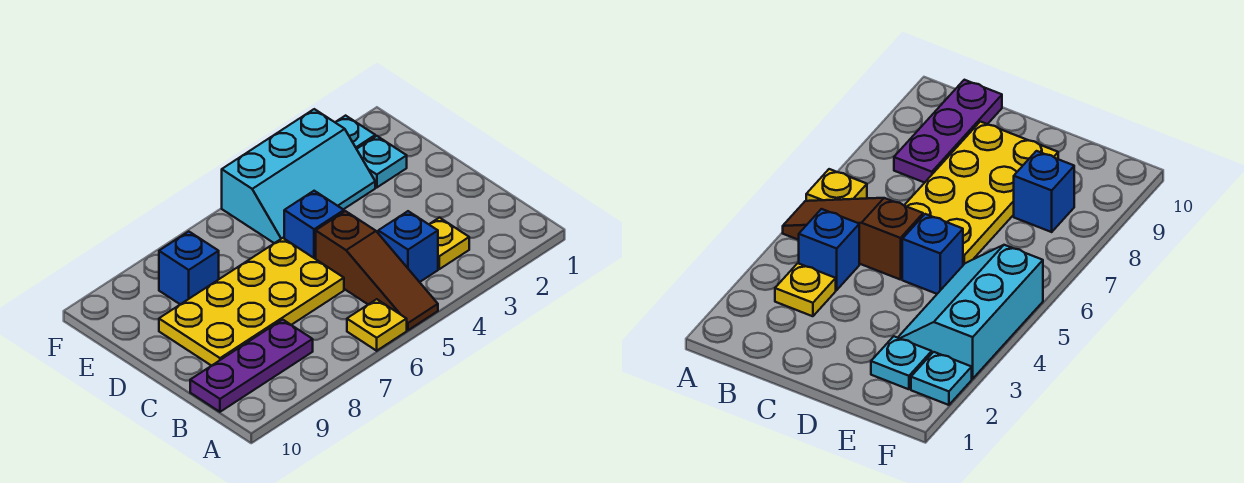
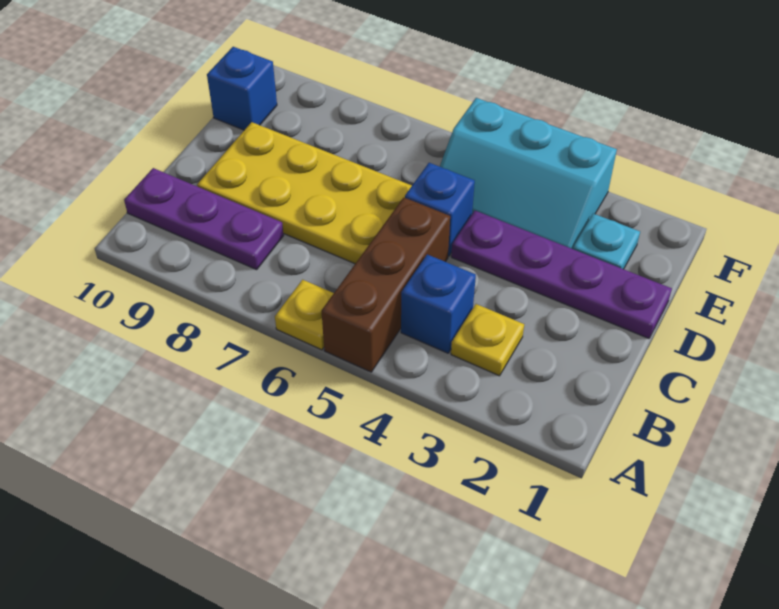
brown 1x3 slope [316,211,438,330] -> brown 1x3 brick [321,198,450,372]
none -> purple 1x4 plate [451,211,672,338]
blue 1x1 brick [159,232,219,304] -> blue 1x1 brick moved to [207,47,277,130]
cyan 1x1 plate [335,116,375,149] -> none

